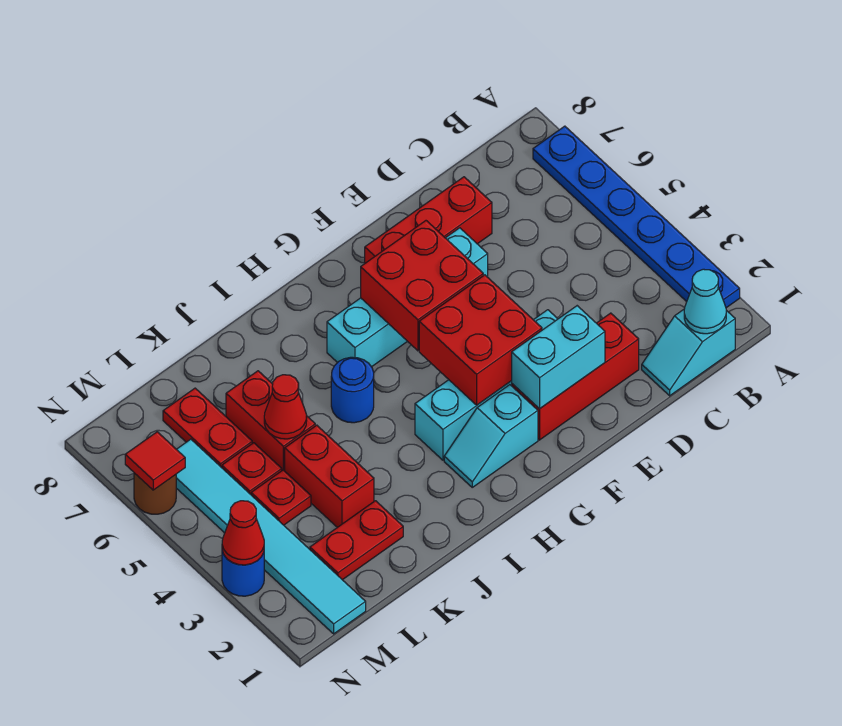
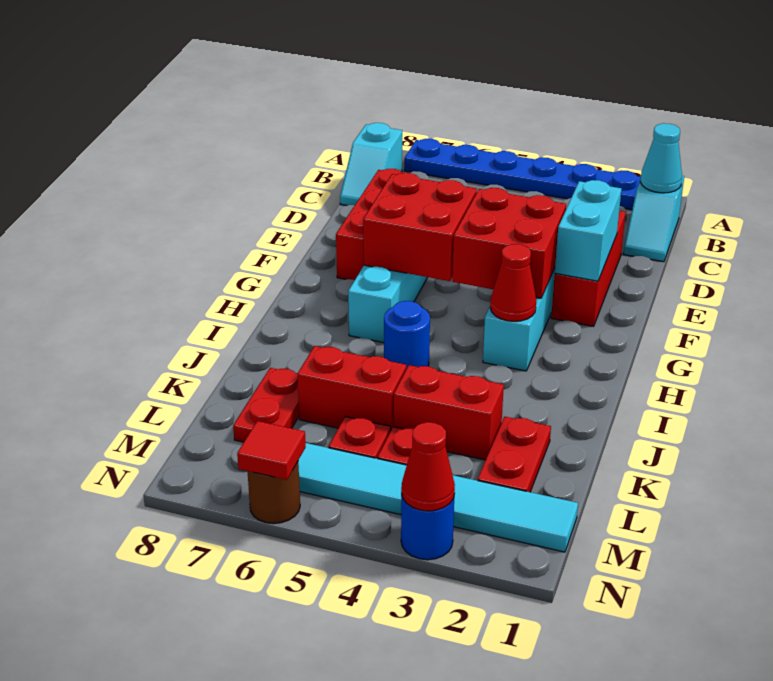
cyan 1x2 slope [444,385,538,487] -> cyan 1x2 slope moved to [340,123,402,205]
red 1x1 cone [264,375,307,439] -> red 1x1 cone moved to [490,244,536,321]
red 1x2 plate [163,388,252,468] -> red 1x2 plate turned to [233,368,299,442]

